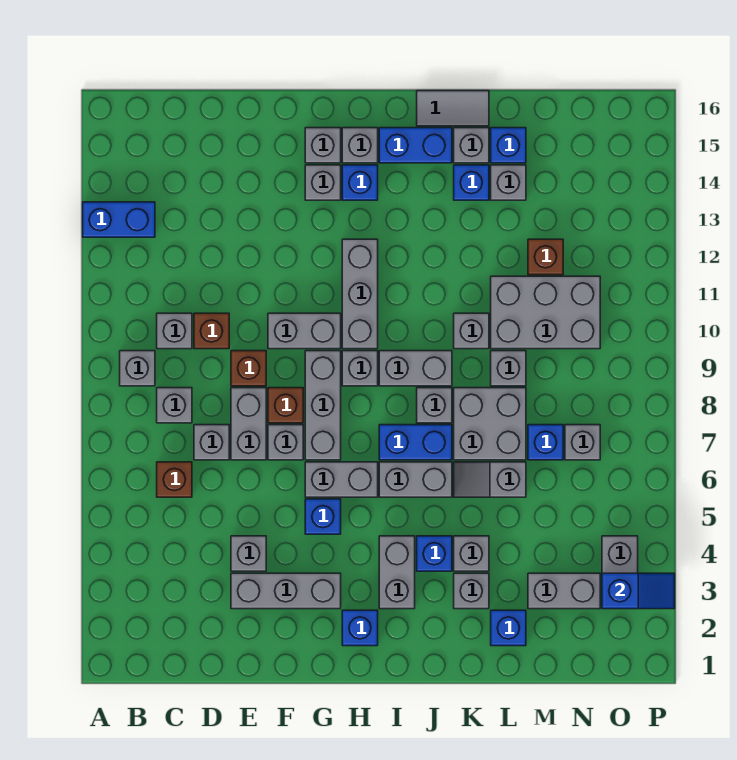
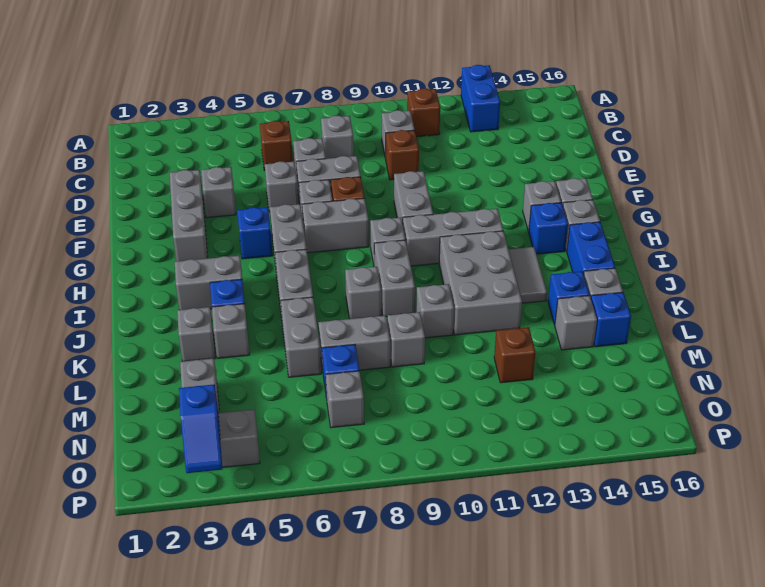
grey 1x1 brick [120,351,155,386] -> grey 1x1 brick moved to [265,161,299,212]
brown 1x1 brick [231,351,266,386] -> brown 1x1 brick moved to [407,88,440,137]
grey 1x3 brick [305,351,341,460] -> grey 1x2 brick [302,198,369,253]
blue 1x1 brick [342,610,378,646] -> none
blue 1x2 brick [379,425,452,460] -> none
grey 1x2 tile [417,91,489,126] -> grey 1x2 tile moved to [509,247,547,303]
grey 1x2 slope [454,462,526,497] -> grey 1x2 brick [281,297,321,377]
grey 2x2 brick [454,388,526,460] -> grey 1x2 brick [318,315,390,370]
blue 1x1 brick [491,610,526,646] -> none
grey 2x3 brick [491,276,600,349] -> grey 2x3 brick moved to [439,231,522,335]

